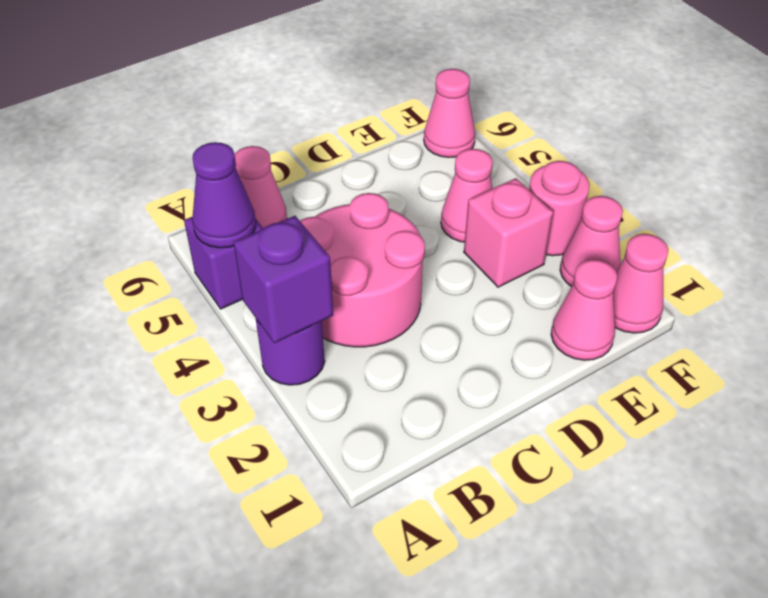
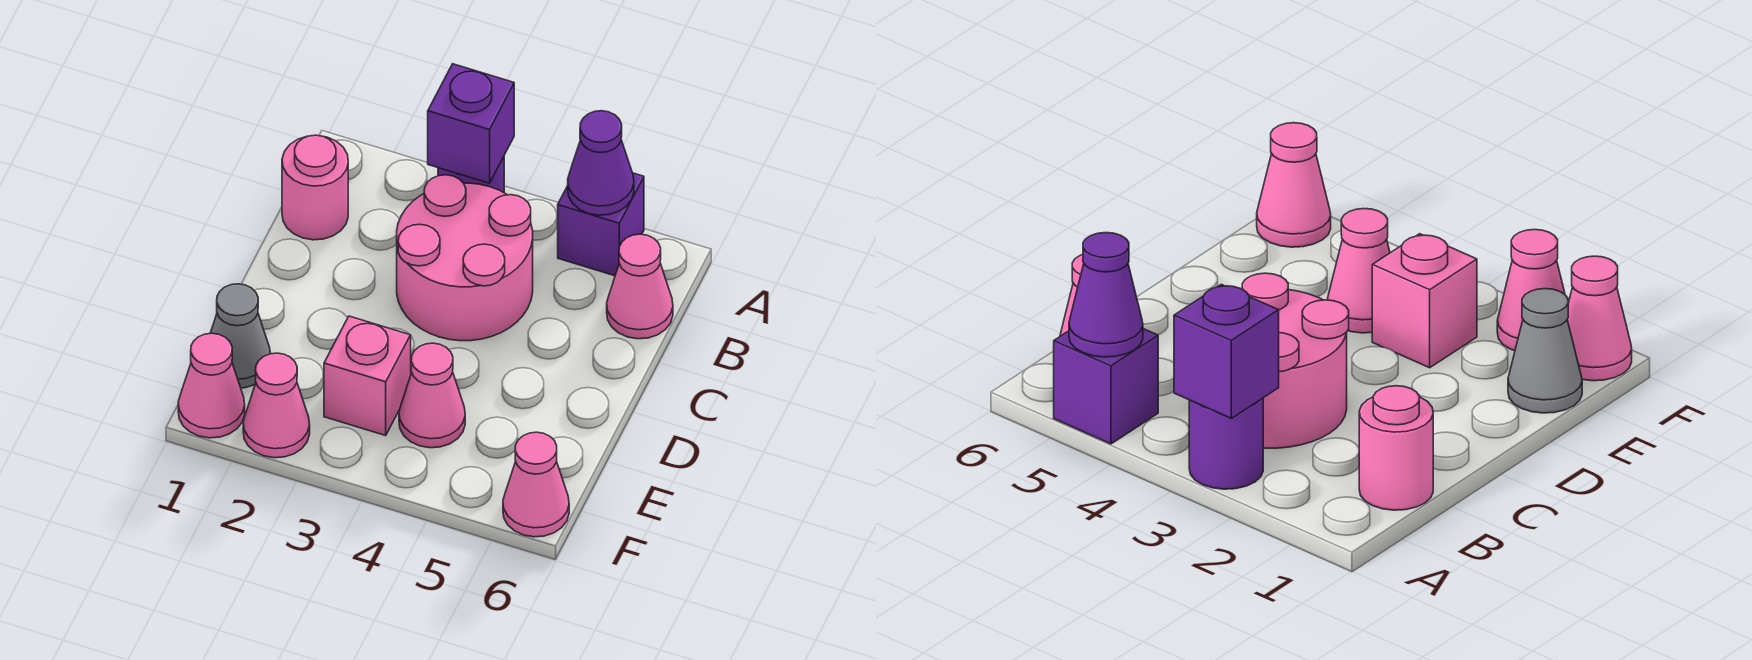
pink 1x1 cone [551,259,617,360] -> grey 1x1 cone [210,284,270,388]
pink 1x1 round brick [529,161,590,256] -> pink 1x1 round brick moved to [282,135,348,240]

